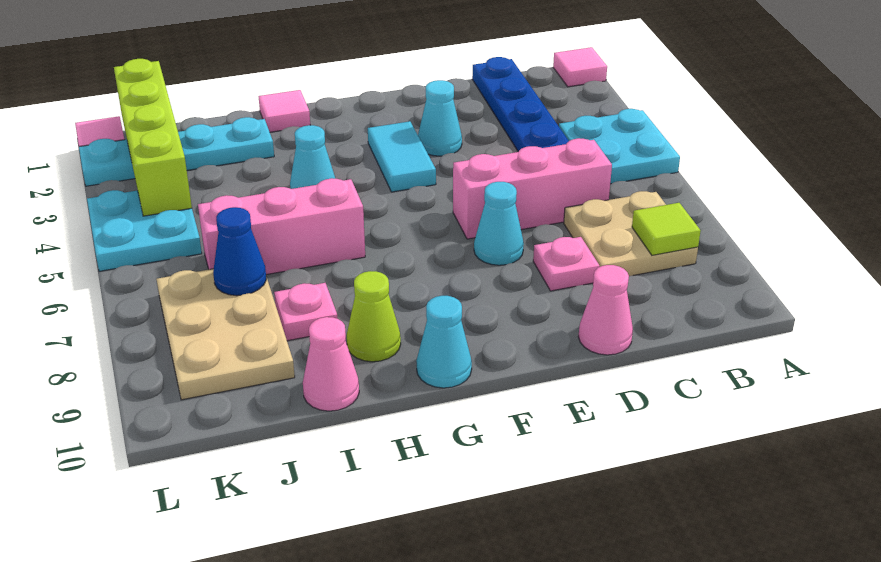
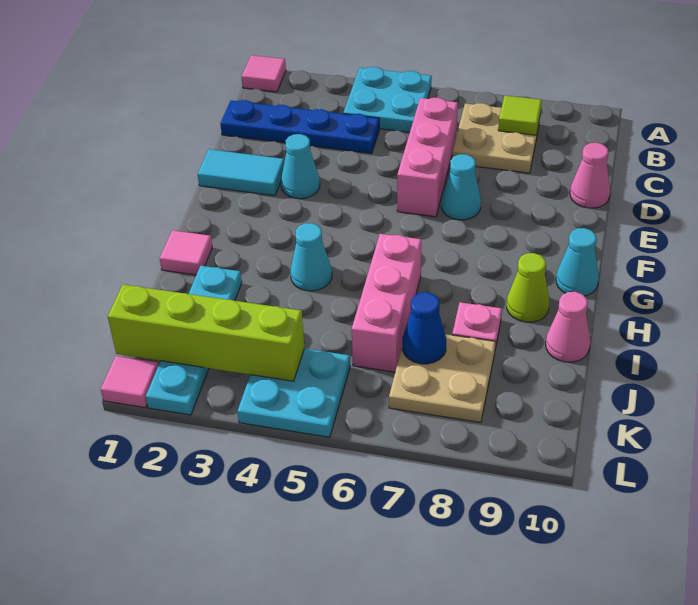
pink 1x1 plate [533,237,600,291] -> none
cyan 1x2 tile [368,121,436,192] -> cyan 1x2 tile moved to [198,149,284,196]
tan 2x3 plate [156,269,295,400] -> tan 2x2 plate [389,334,496,422]

